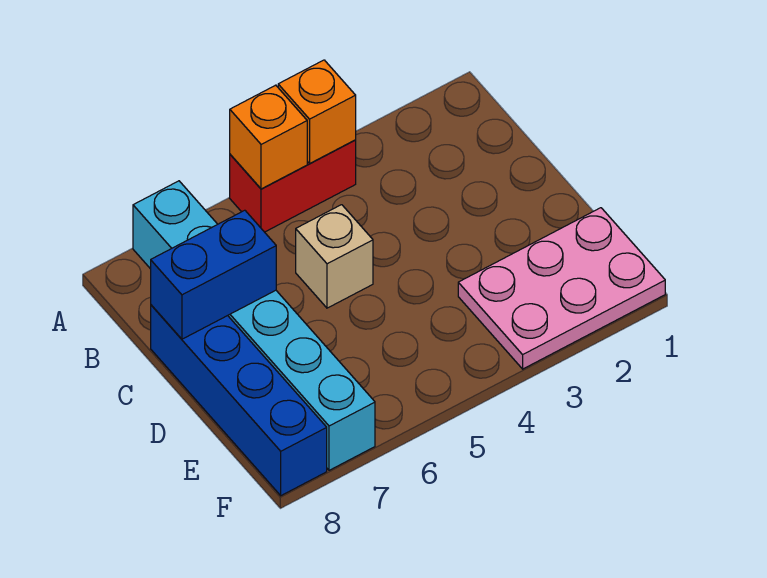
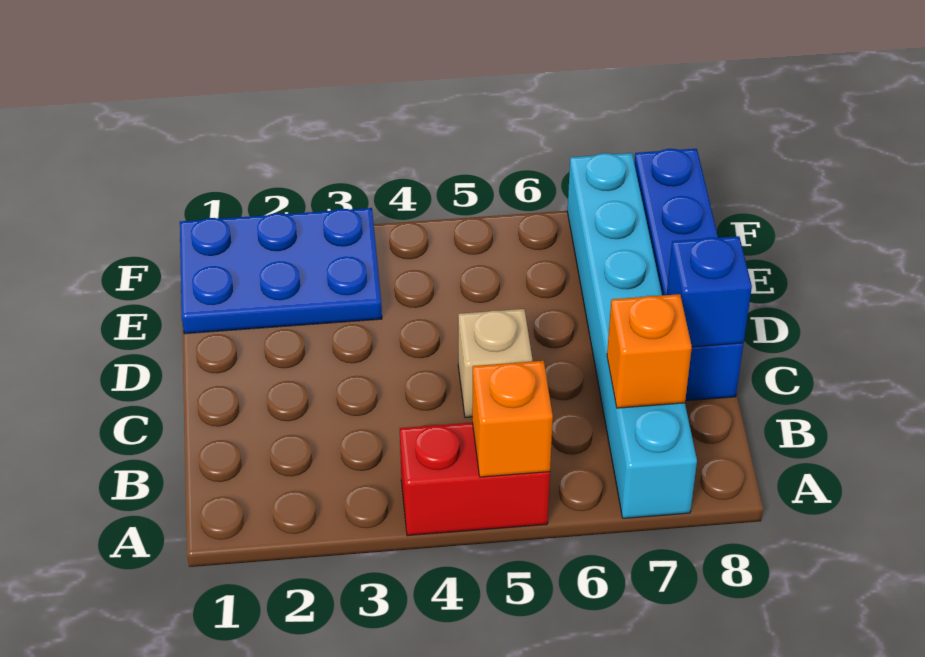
orange 1x1 brick [278,60,356,163] -> orange 1x1 brick moved to [607,294,692,408]
blue 1x2 brick [151,210,276,339] -> blue 1x1 brick [667,236,752,347]
pink 2x3 plate [458,208,665,369] -> blue 2x3 plate [180,208,382,334]

